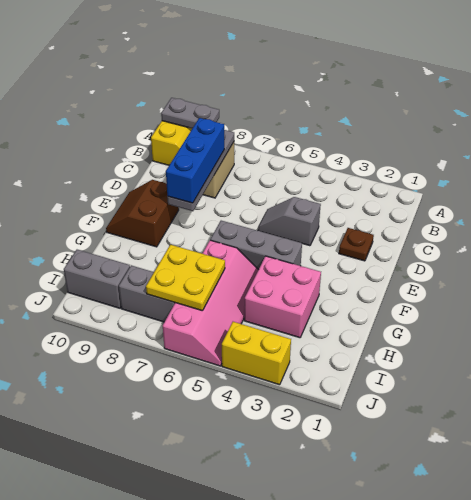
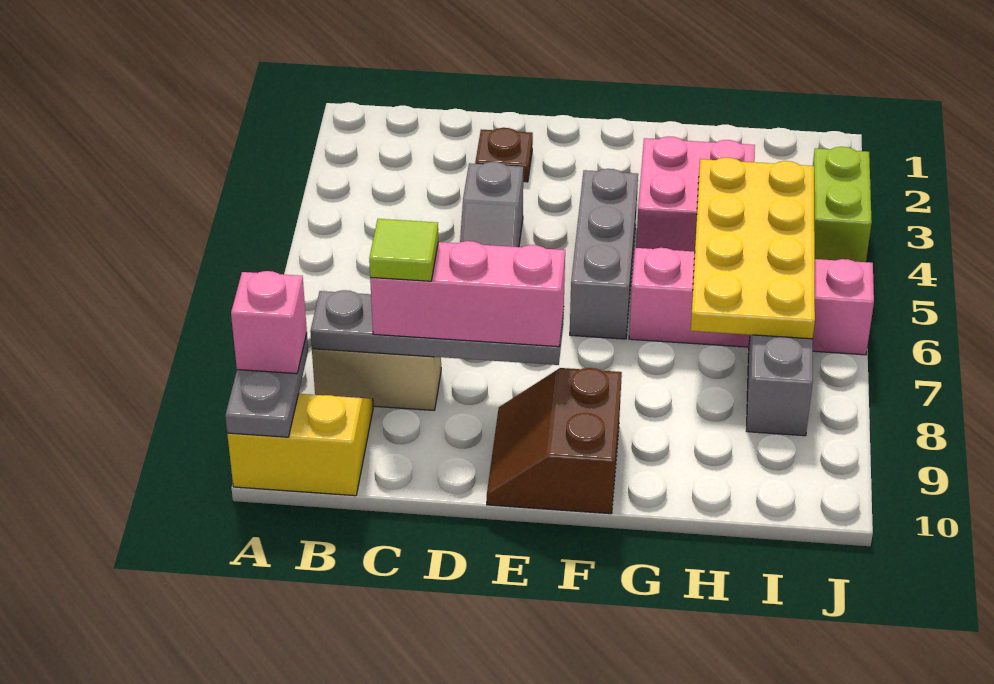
none -> pink 1x1 brick [231,271,307,374]
blue 1x3 brick [166,118,224,203] -> pink 1x3 brick [370,241,565,347]
none -> lime 1x1 tile [369,219,438,281]
brown 2x2 slope [106,180,179,247] -> brown 2x2 slope turned to [487,368,622,514]
yellow 2x2 plate [146,245,225,311] -> yellow 2x4 plate [691,157,815,339]
grey 1x2 brick [64,250,130,308] -> none
yellow 1x2 brick [222,322,291,385] -> lime 1x2 brick [813,147,872,262]

